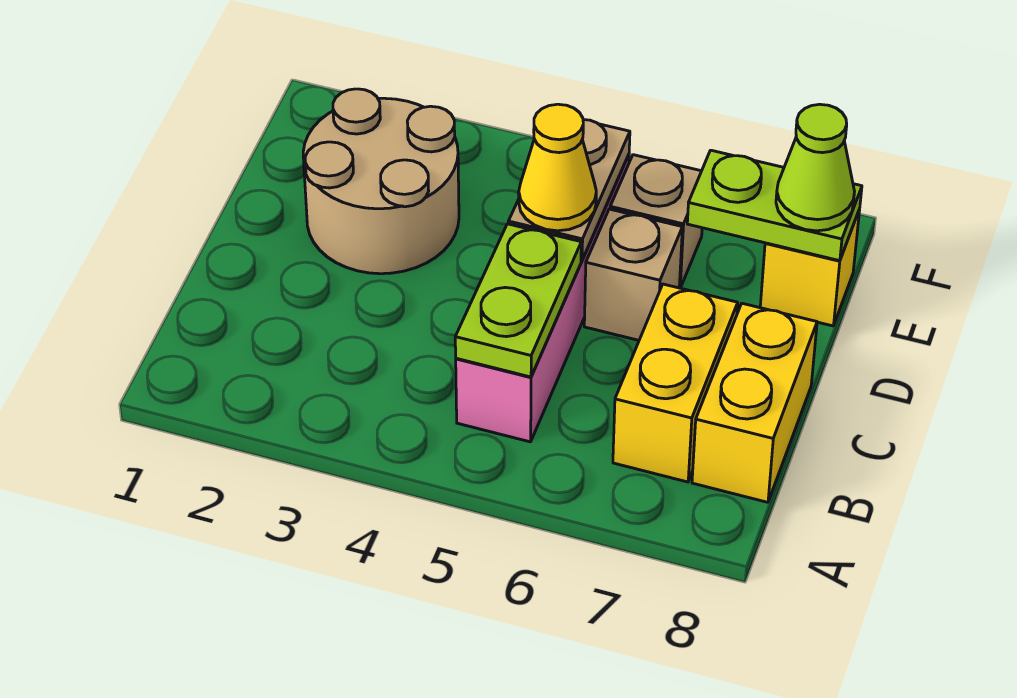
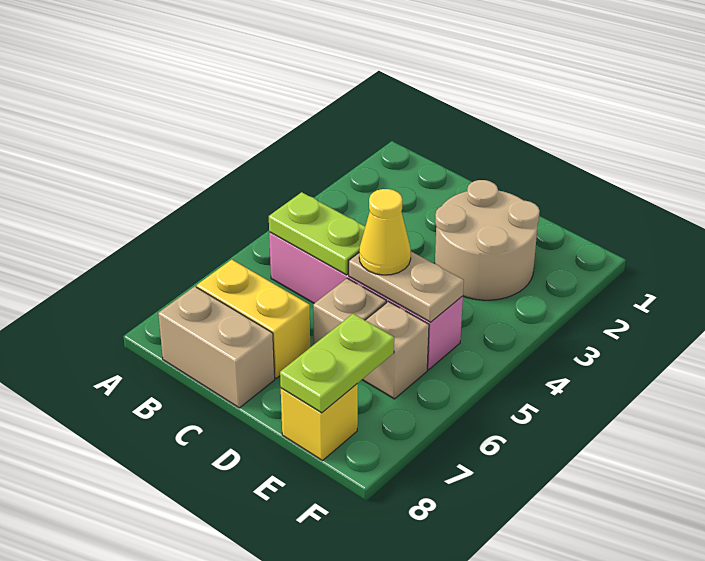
yellow 1x2 brick [692,303,817,502] -> tan 1x2 brick [158,286,275,408]
lime 1x1 cone [776,104,855,231] -> none

